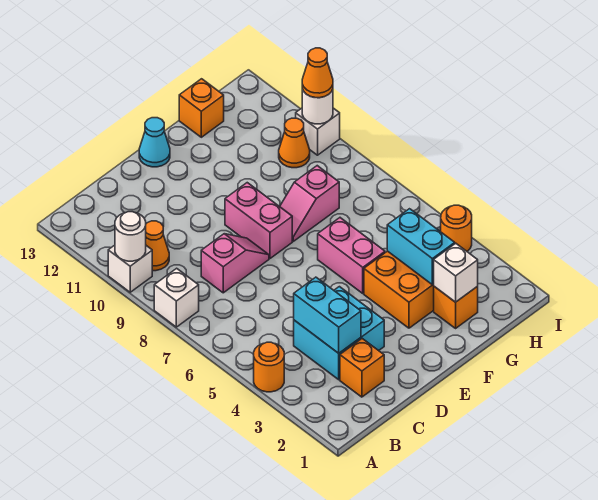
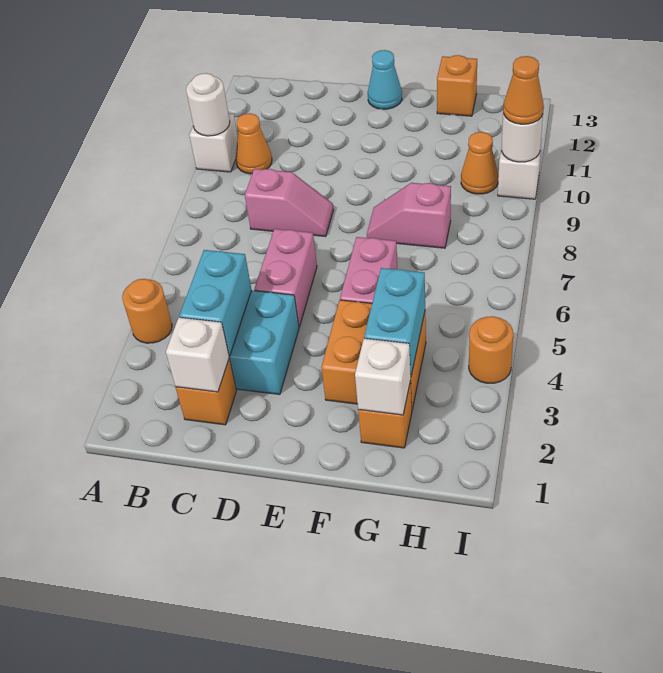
white 1x1 brick [154,268,199,327] -> white 1x1 brick moved to [166,317,229,392]
pink 1x2 brick [225,183,292,258] -> pink 1x2 brick moved to [254,229,317,327]

